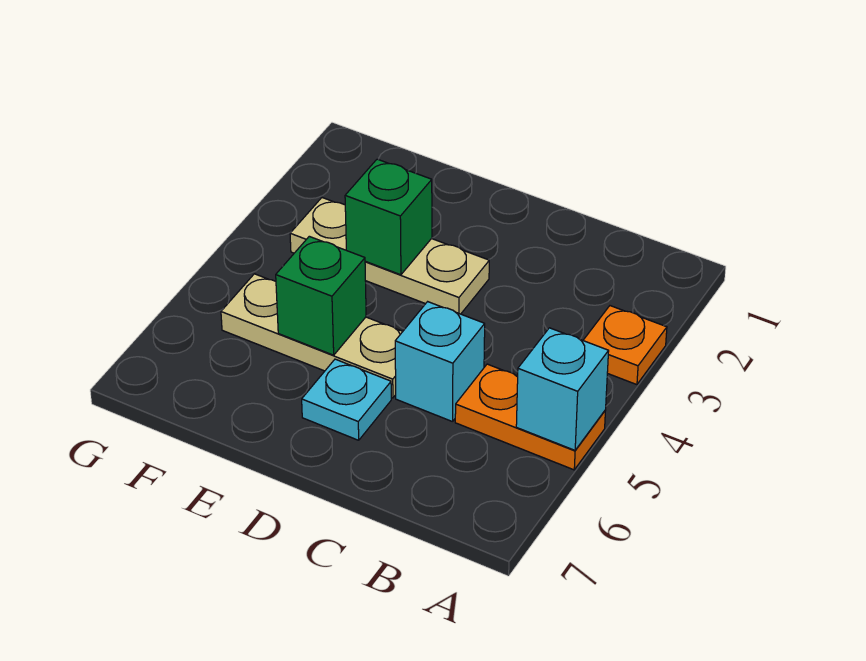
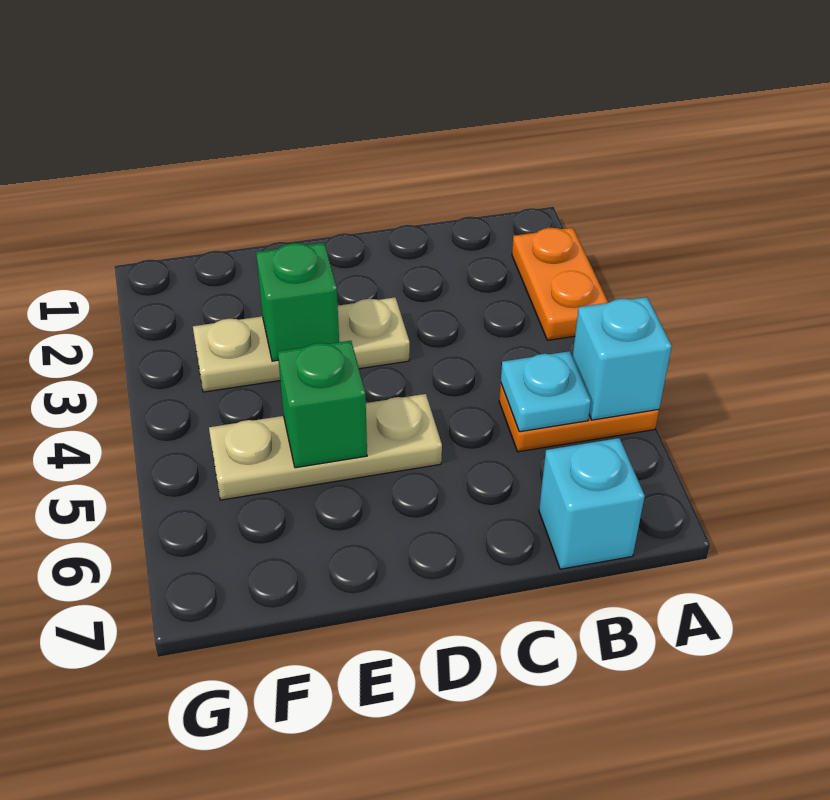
orange 1x1 plate [583,306,667,385] -> orange 1x2 plate [512,228,608,340]
cyan 1x1 brick [395,302,485,422] -> cyan 1x1 brick moved to [539,438,645,569]
cyan 1x1 plate [302,359,391,440] -> cyan 1x1 plate moved to [501,351,591,432]

